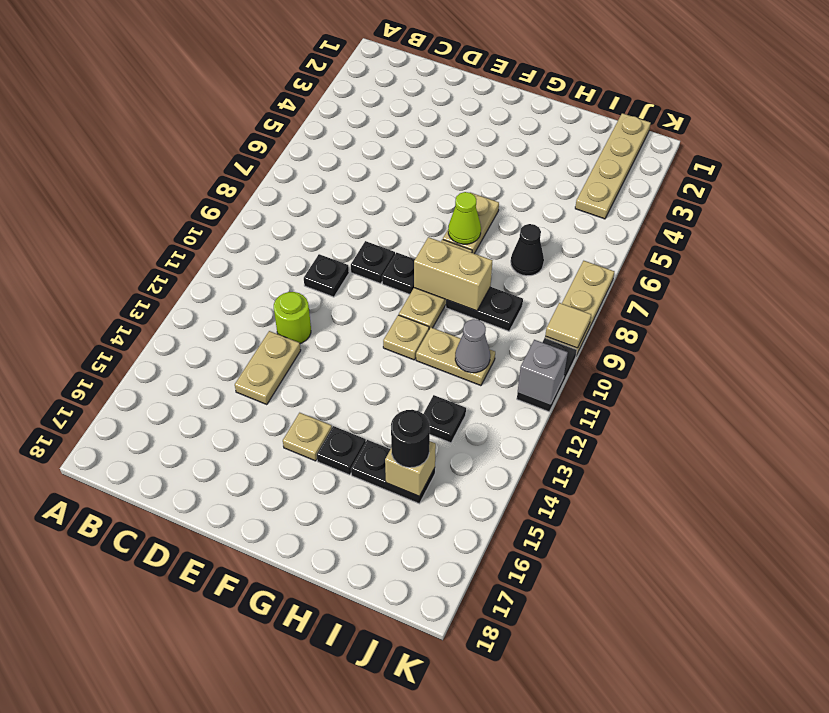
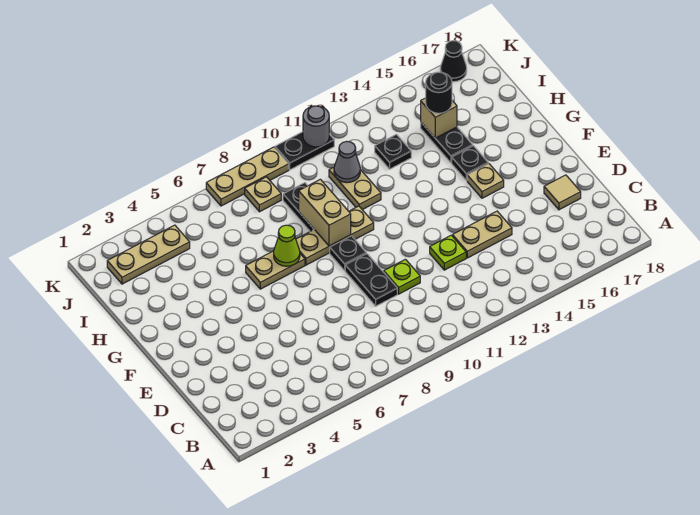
black 1x1 plate [304,254,349,297] -> lime 1x1 plate [384,259,420,294]
lime 1x1 round brick [274,292,311,344] -> lime 1x1 plate [430,235,466,270]
black 1x1 plate [351,241,395,284] -> black 1x2 plate [345,254,397,306]
tan 1x1 plate [383,315,429,360] -> tan 1x1 plate moved to [245,177,281,212]
black 1x1 cone [511,224,544,276] -> black 1x1 cone moved to [440,41,467,82]
tan 1x4 plate [575,113,651,219] -> tan 1x3 plate [107,225,190,284]
tan 1x1 tile [545,303,591,348] -> tan 1x1 tile moved to [544,175,581,210]
grey 1x1 brick [518,340,568,404] -> grey 1x1 round brick [303,106,329,147]

